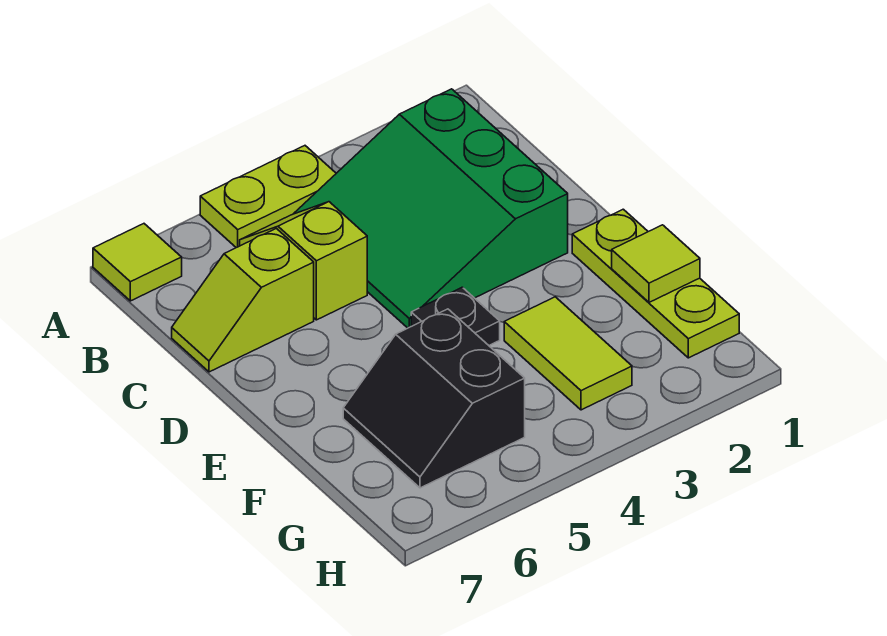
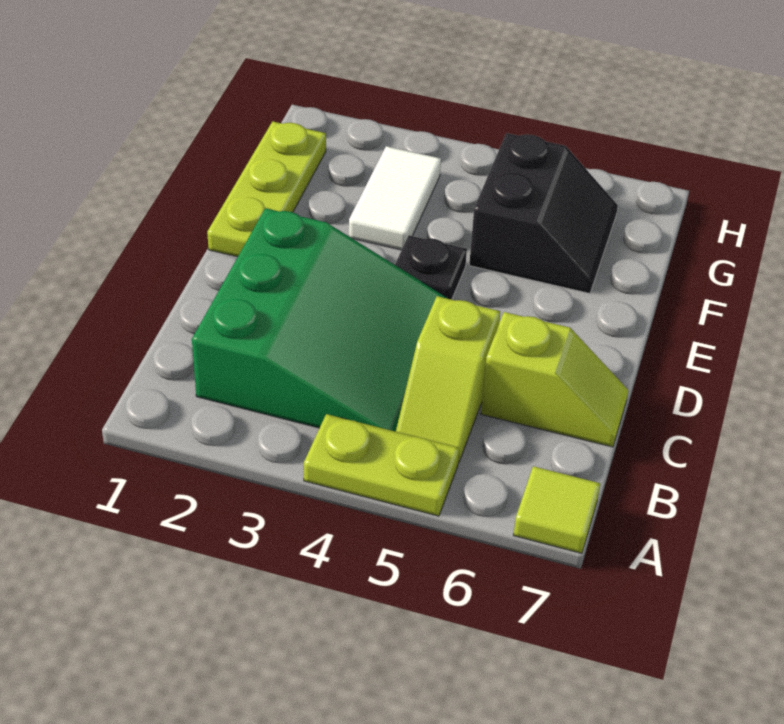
lime 1x1 tile [612,225,700,302] -> none
lime 1x2 tile [504,297,632,410] -> white 1x2 tile [349,146,441,250]

